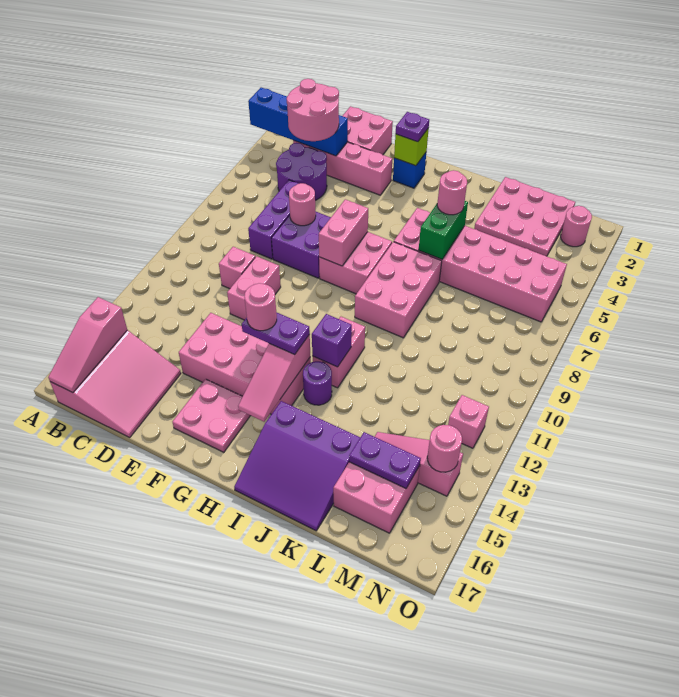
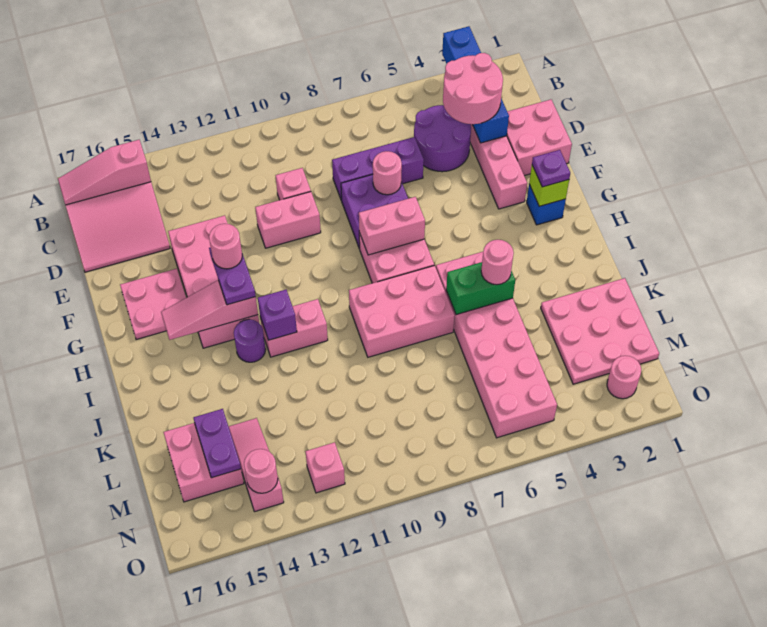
purple 3x3 slope [234,401,360,531] -> none

